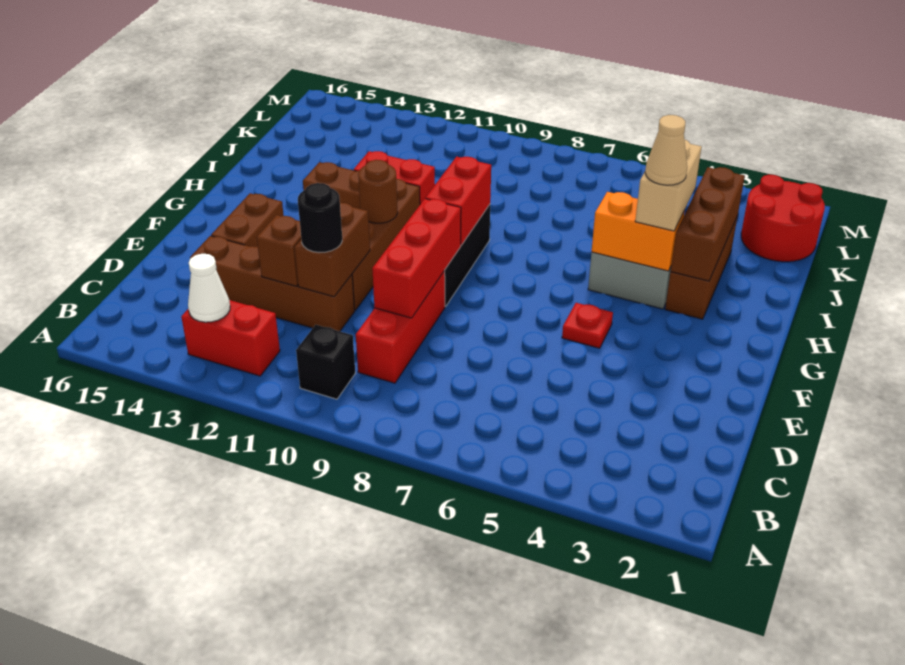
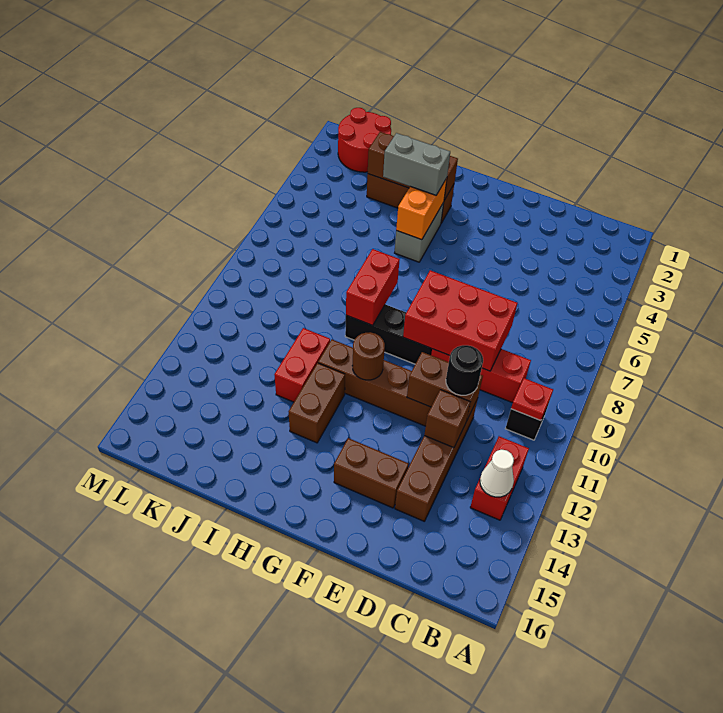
red 1x3 brick [372,199,461,318] -> red 2x3 brick [403,270,517,371]
red 1x1 plate [562,303,613,348] -> red 1x1 plate moved to [511,378,553,421]
red 1x2 brick [426,157,491,245] -> red 1x2 brick turned to [346,249,400,325]
tan 1x2 brick [635,139,702,231] -> grey 1x2 brick [383,133,450,195]
tan 1x1 cone [645,115,687,185] -> none

